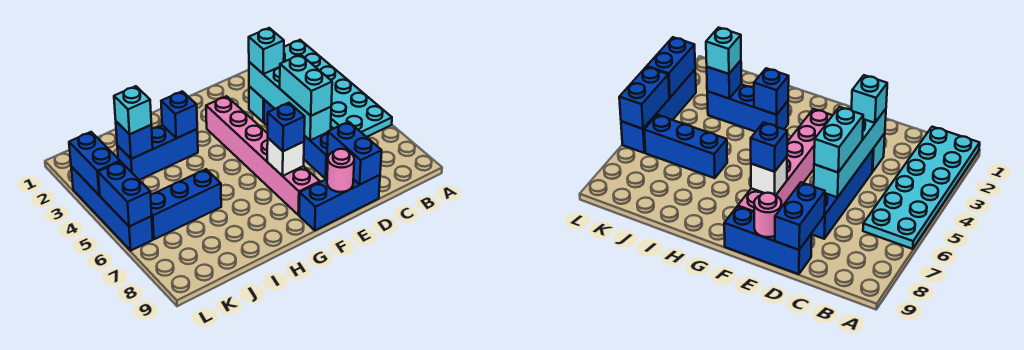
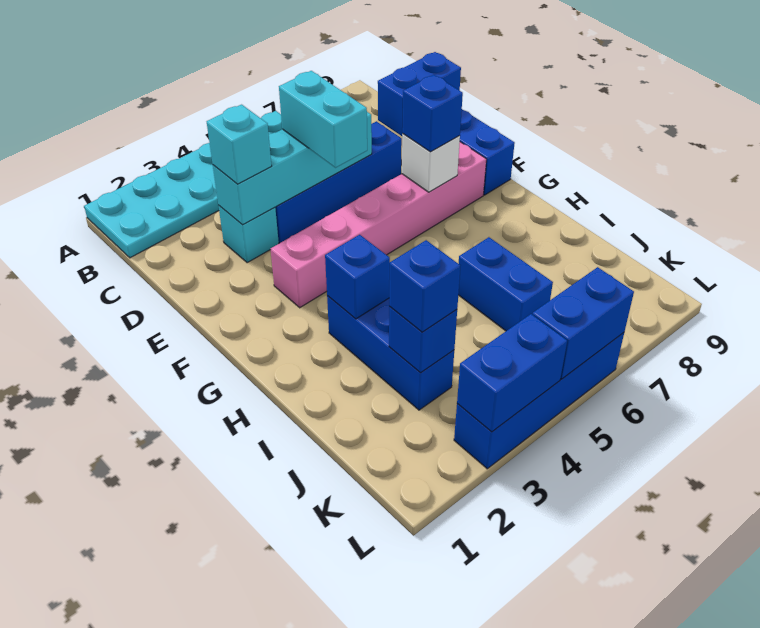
cyan 1x2 brick [280,55,332,116] -> cyan 1x2 brick turned to [279,71,367,168]
pink 1x1 round brick [327,149,354,192] -> none
blue 1x3 brick [151,169,221,239] -> blue 1x2 brick [458,237,553,331]
cyan 1x1 brick [114,86,151,134] -> blue 1x1 brick [389,240,460,332]

